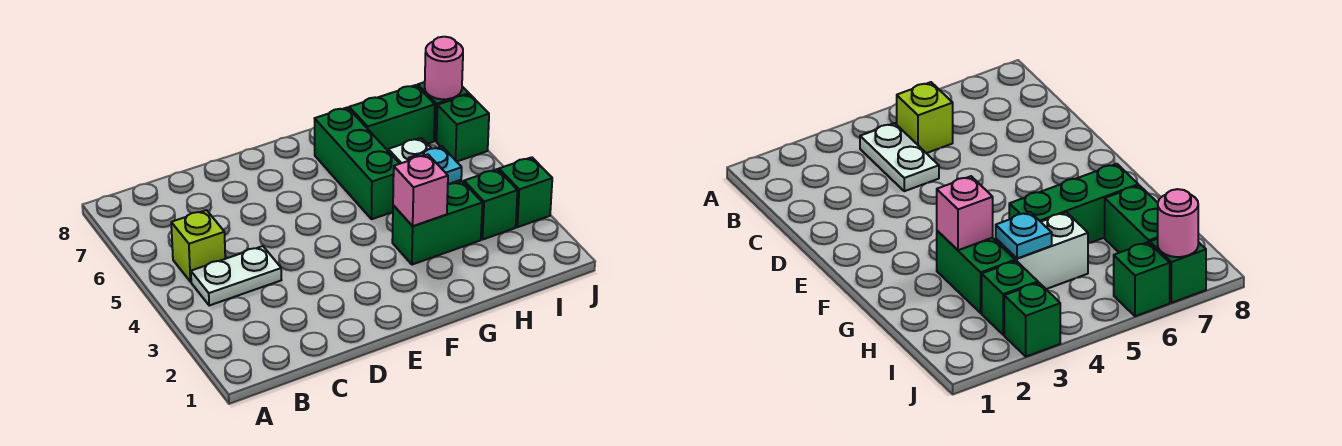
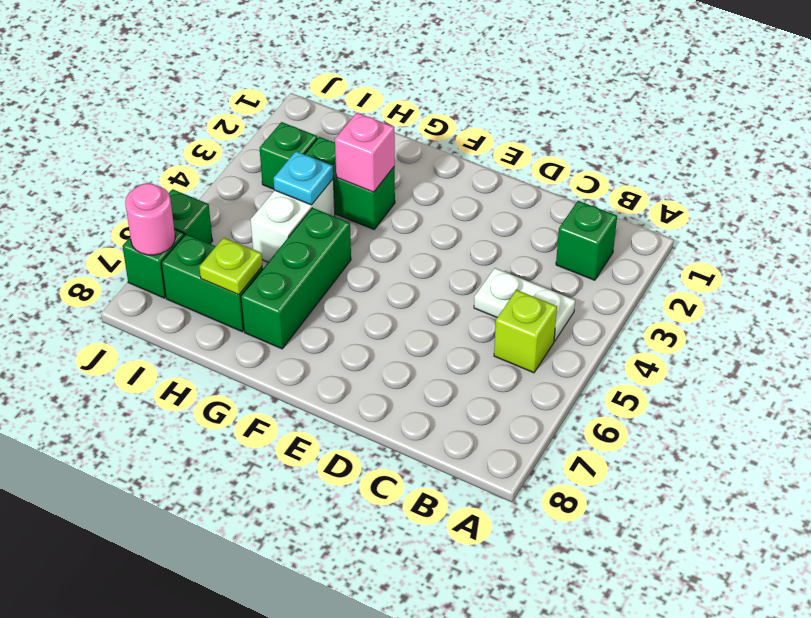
none -> lime 1x1 plate [199,238,263,295]
green 1x1 brick [499,157,552,227] -> green 1x1 brick moved to [556,201,617,280]

